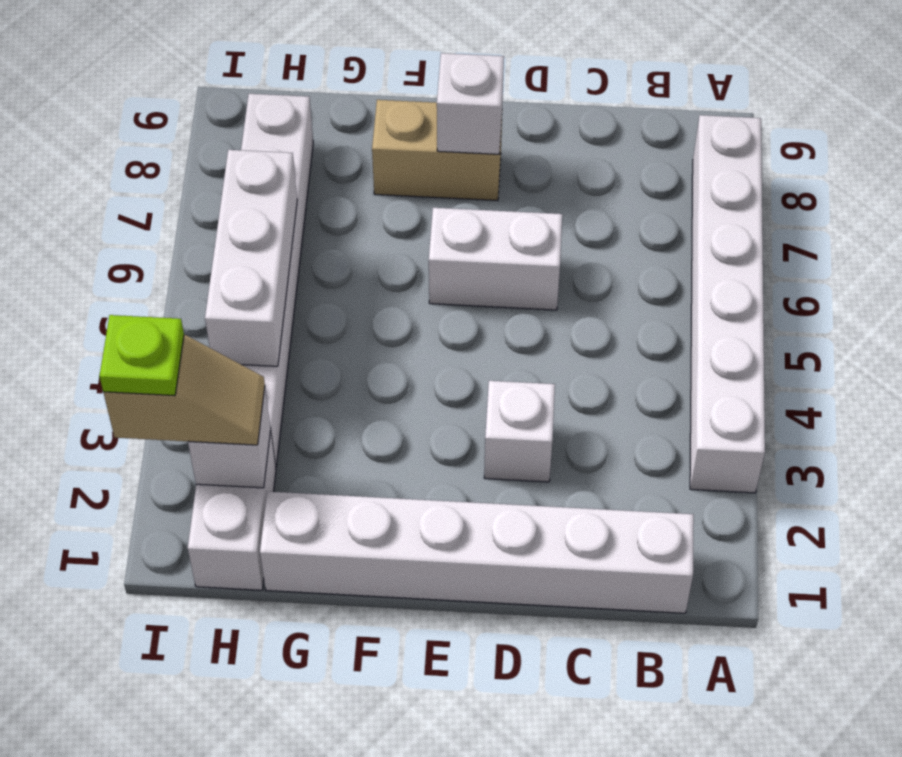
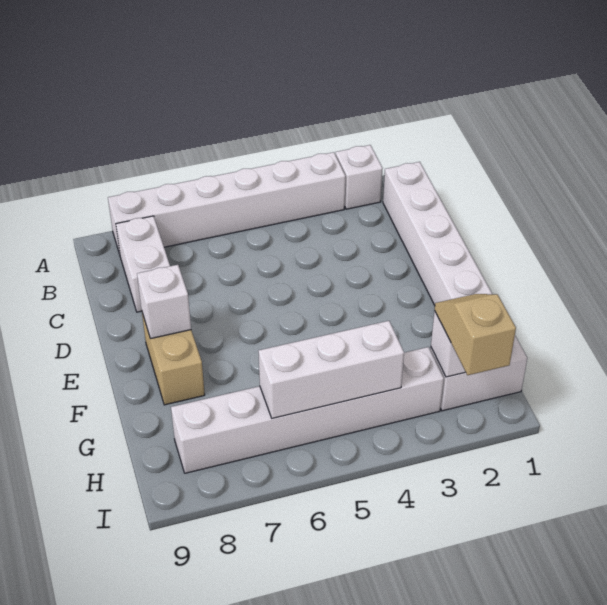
white 1x1 brick [484,381,555,482] -> white 1x1 brick moved to [336,145,383,209]
white 1x2 brick [429,208,562,310] -> white 1x2 brick moved to [116,216,170,312]
lime 1x1 plate [100,315,184,396] -> none

